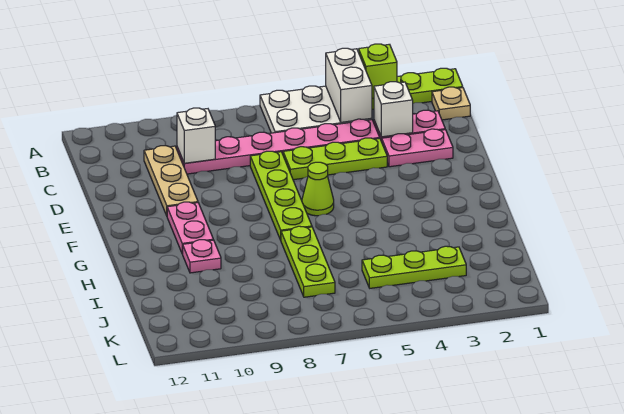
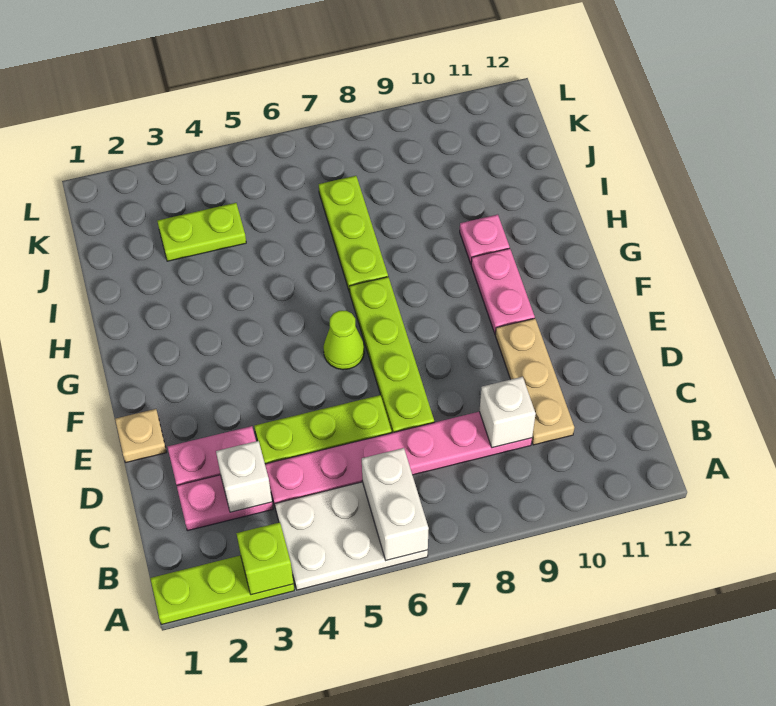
white 1x2 brick [326,48,372,122] -> white 1x2 brick moved to [362,448,429,561]
tan 1x1 plate [432,87,470,120] -> tan 1x1 plate moved to [115,409,167,462]
lime 1x3 plate [362,246,466,288] -> lime 1x2 plate [157,203,246,261]

